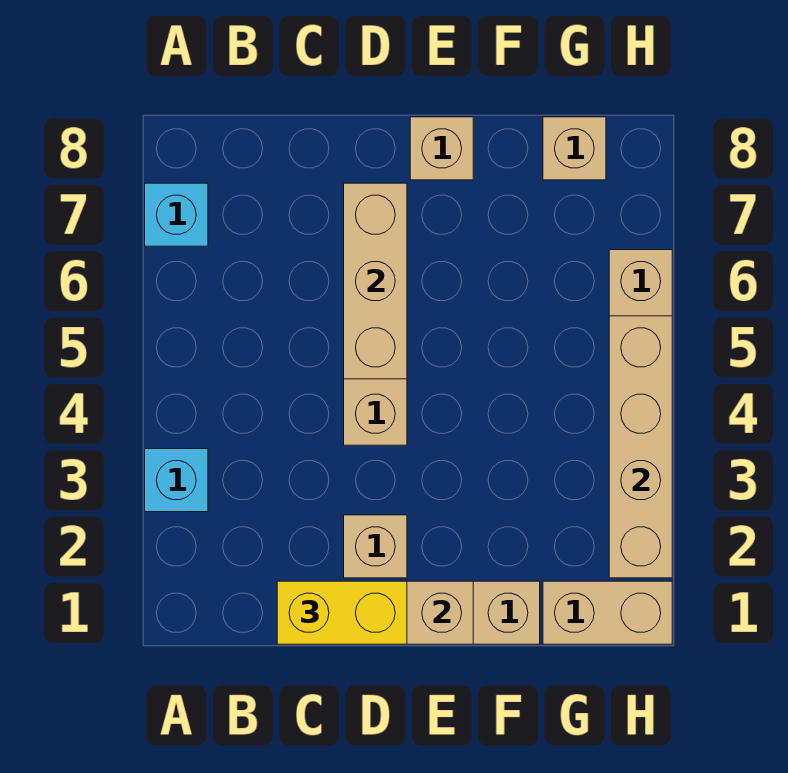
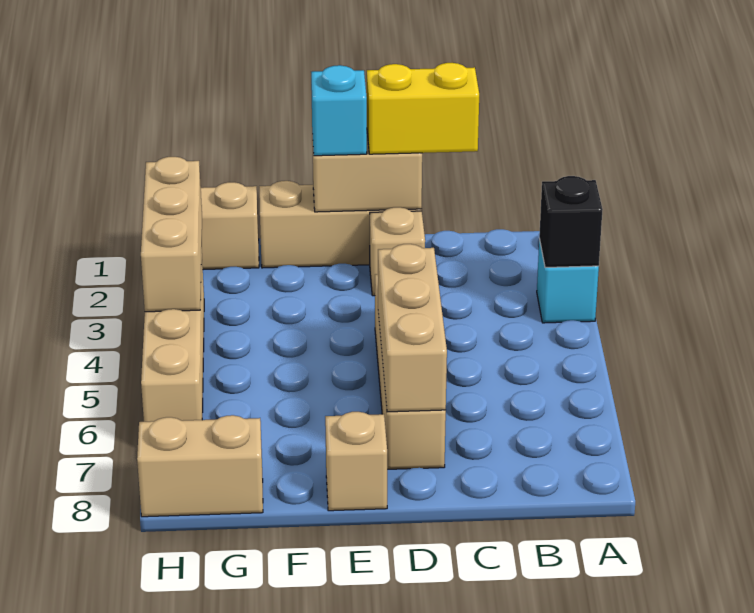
none -> black 1x1 brick [539,176,603,267]
cyan 1x1 brick [145,183,208,246] -> cyan 1x1 brick moved to [311,65,367,156]
tan 1x1 brick [543,117,606,180] -> tan 1x2 brick [137,415,263,517]
tan 1x4 brick [609,316,672,578] -> tan 1x3 brick [141,157,202,312]

